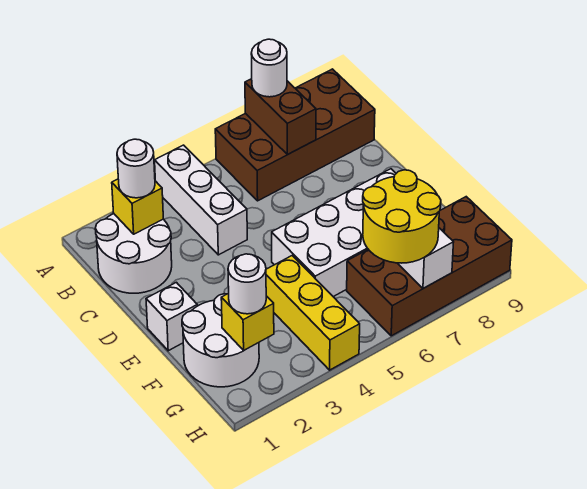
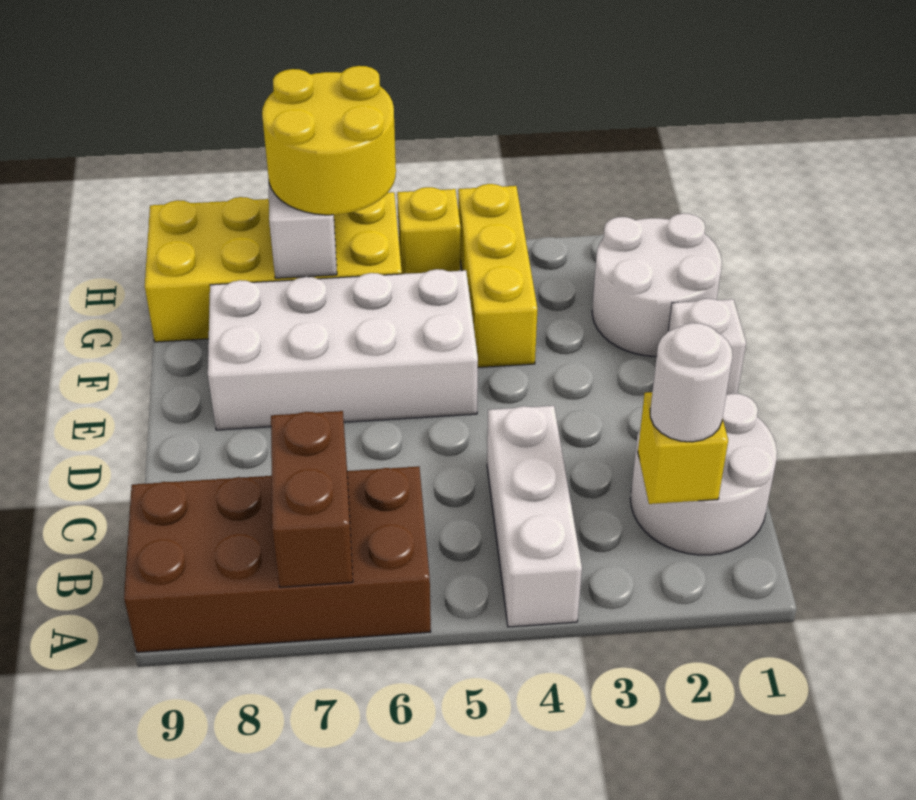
white 1x1 round brick [251,39,287,97] -> none
yellow 1x1 brick [221,293,274,351] -> yellow 1x1 brick moved to [397,187,461,274]
white 1x1 round brick [228,254,266,314] -> none
brown 2x4 brick [347,197,512,336] -> yellow 2x4 brick [145,192,402,342]

